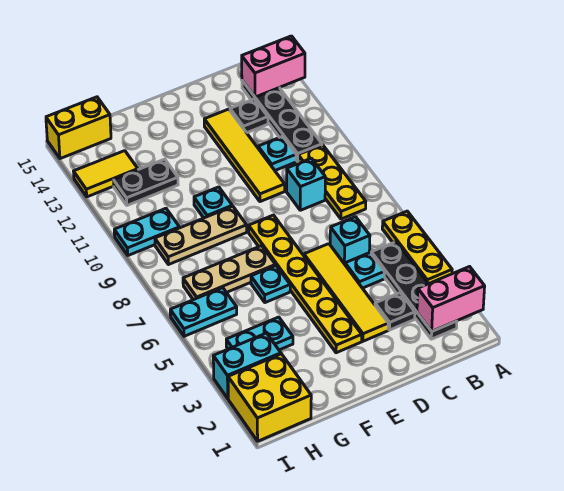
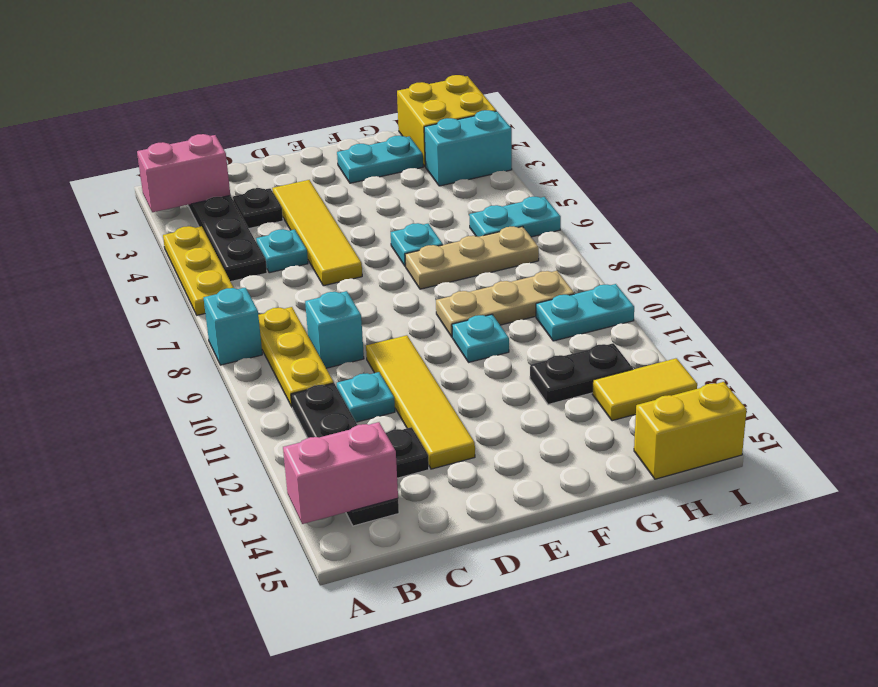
cyan 1x1 brick [330,217,370,264] -> cyan 1x1 brick moved to [204,288,262,365]
yellow 1x6 plate [249,215,362,353] -> none
cyan 1x2 plate [226,317,293,350] -> cyan 1x2 plate moved to [337,136,423,183]

